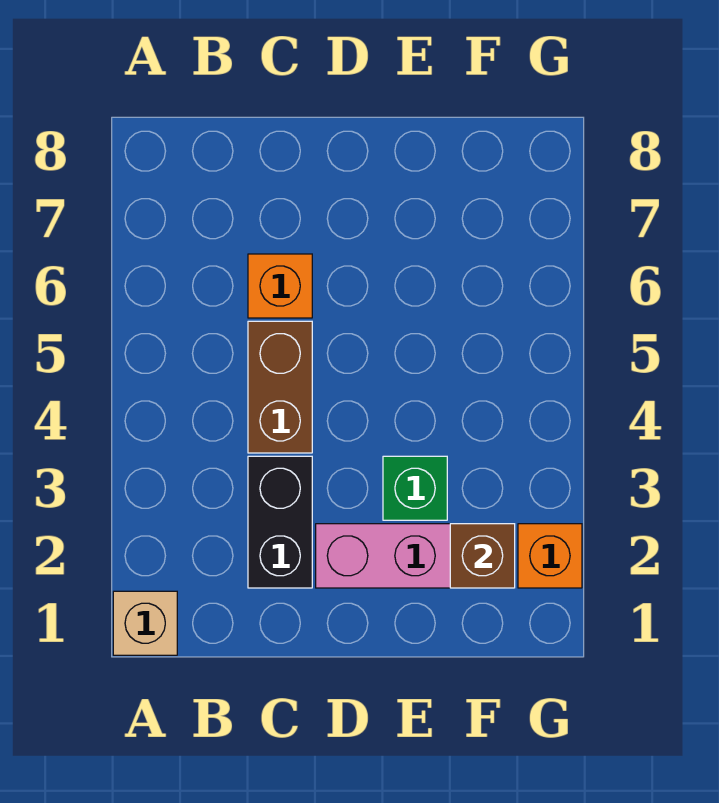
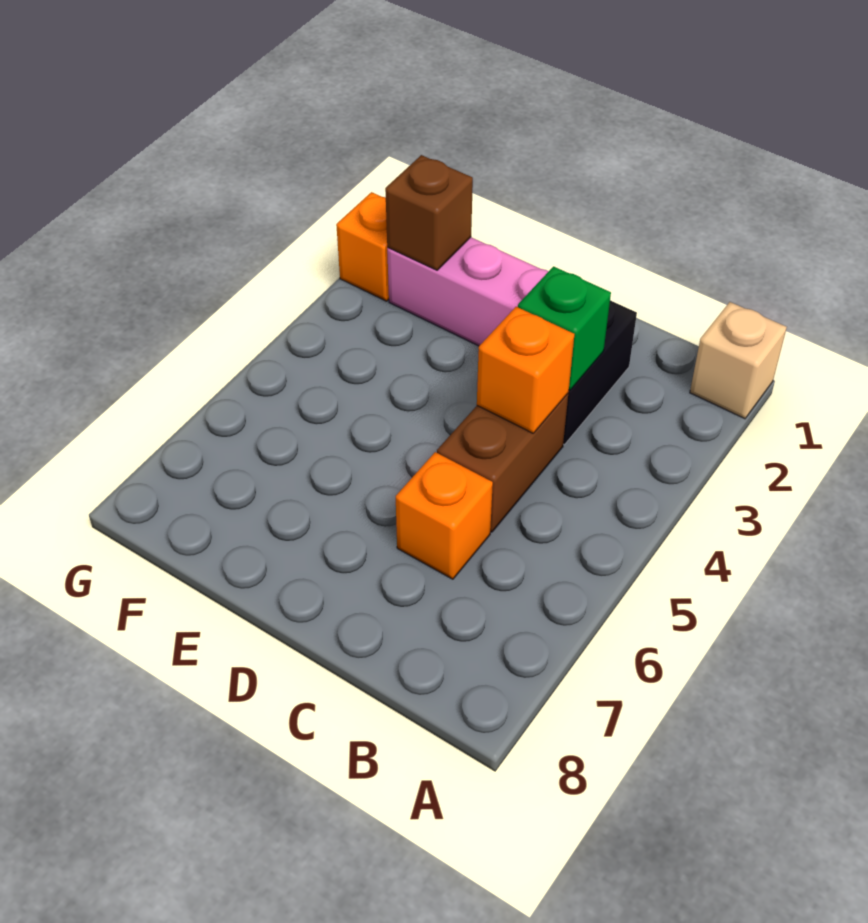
none -> orange 1x1 brick [477,307,574,433]
green 1x1 brick [383,456,447,520] -> green 1x1 brick moved to [518,266,611,390]

